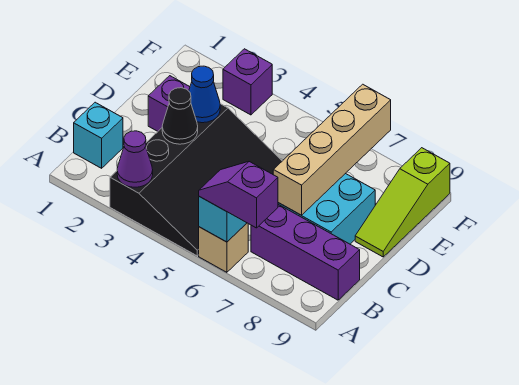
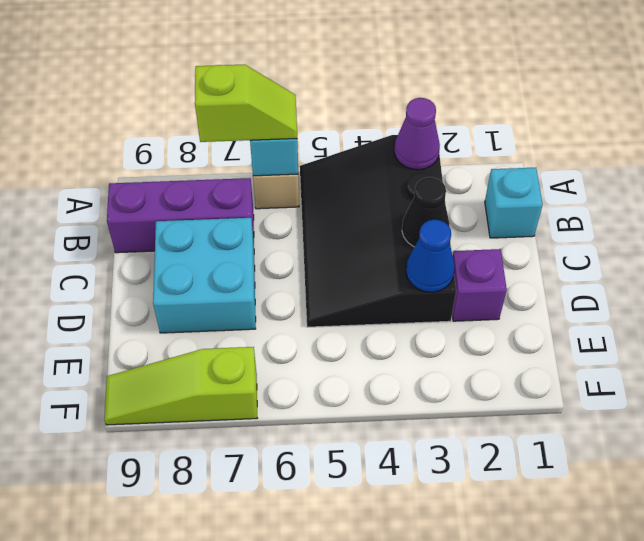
purple 1x2 slope [199,162,278,228] -> lime 1x2 slope [195,64,297,142]
tan 1x4 brick [273,84,391,215] -> none
lime 1x3 slope [355,148,450,257] -> lime 1x3 slope turned to [104,347,257,425]
purple 1x1 brick [223,49,272,115] -> none

